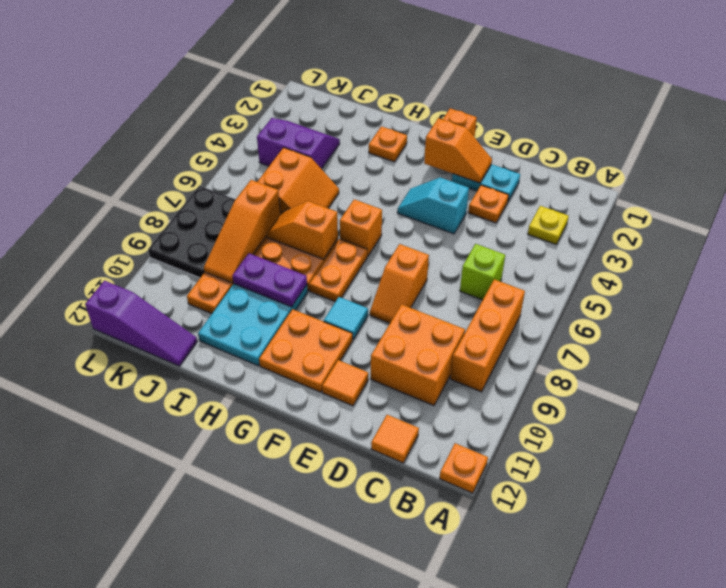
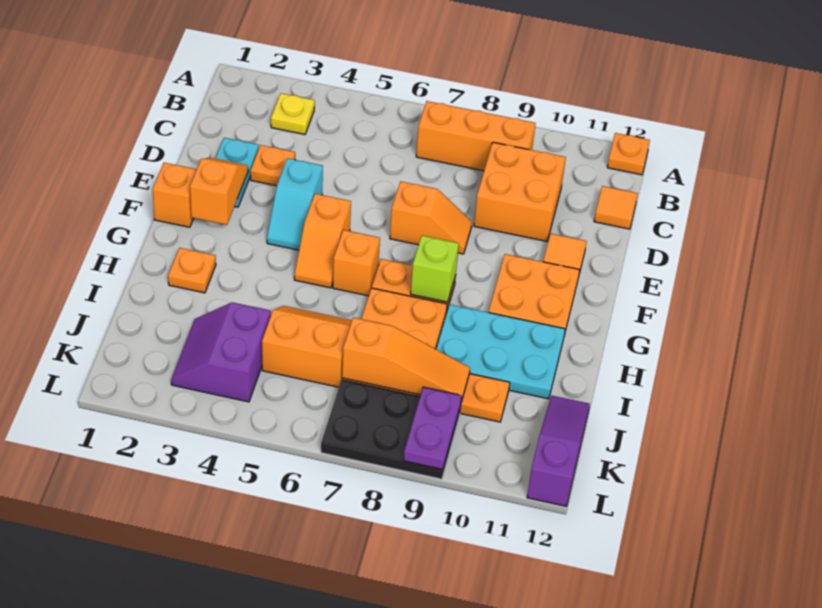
lime 1x1 brick [460,244,505,300] -> lime 1x1 brick moved to [411,236,459,302]
cyan 1x1 tile [324,297,368,339] -> none
orange 1x2 slope [266,201,338,259] -> orange 1x2 slope moved to [294,194,351,288]
purple 1x2 plate [232,253,307,307] -> purple 1x2 plate moved to [404,387,462,469]

